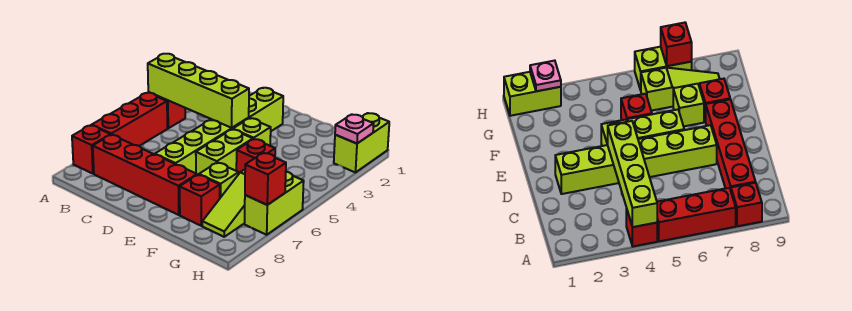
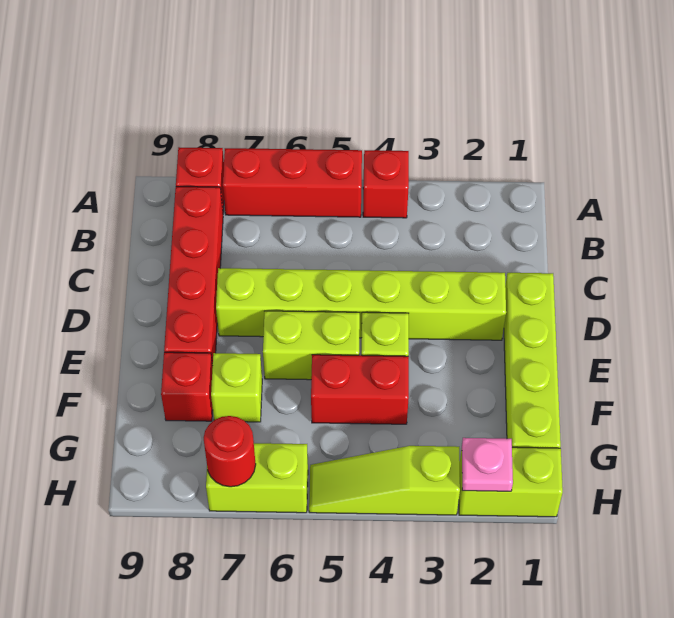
lime 1x4 brick [148,54,249,128] -> lime 1x4 brick moved to [504,273,561,448]
red 1x1 brick [236,139,275,173] -> red 1x2 brick [311,355,409,424]
lime 1x3 slope [202,169,245,237] -> lime 1x3 slope moved to [309,446,460,515]
red 1x1 brick [245,153,286,205] -> red 1x1 round brick [204,416,256,487]

